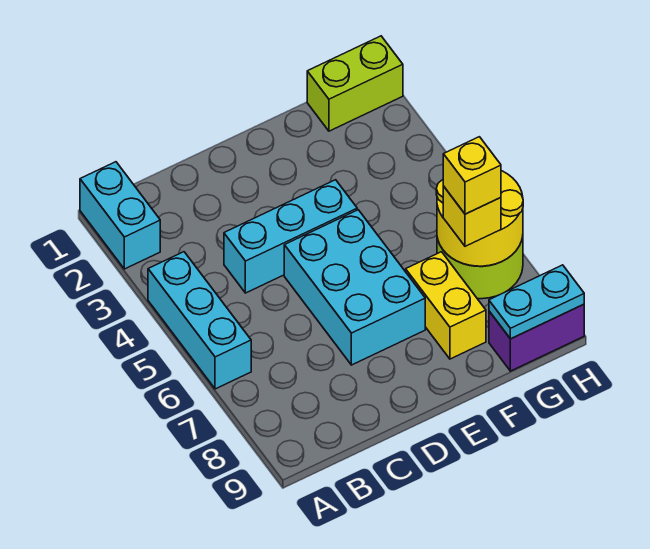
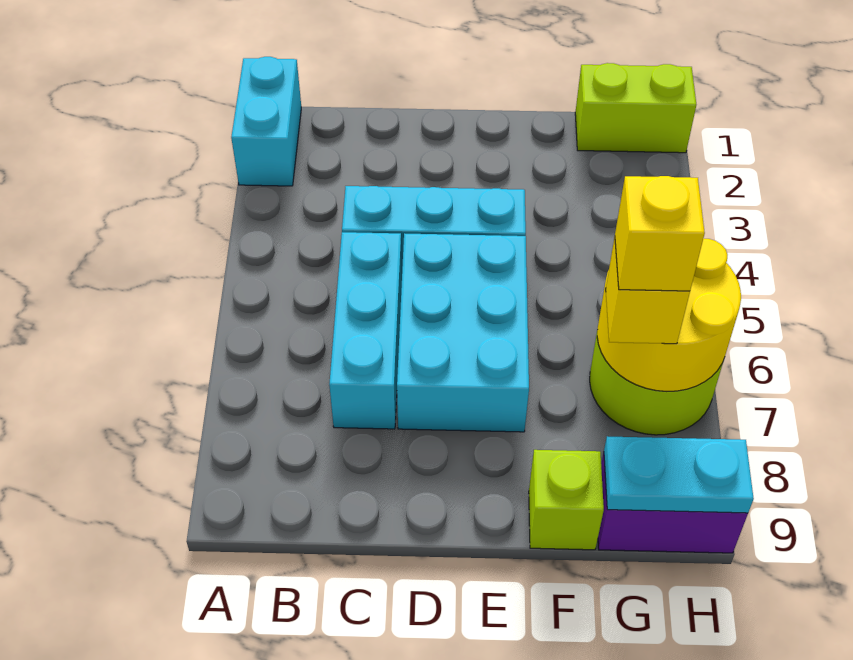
cyan 1x3 brick [148,252,251,389] -> cyan 1x3 brick moved to [329,232,402,429]
yellow 1x2 brick [406,252,486,359] -> none
none -> lime 1x1 brick [529,450,604,550]

